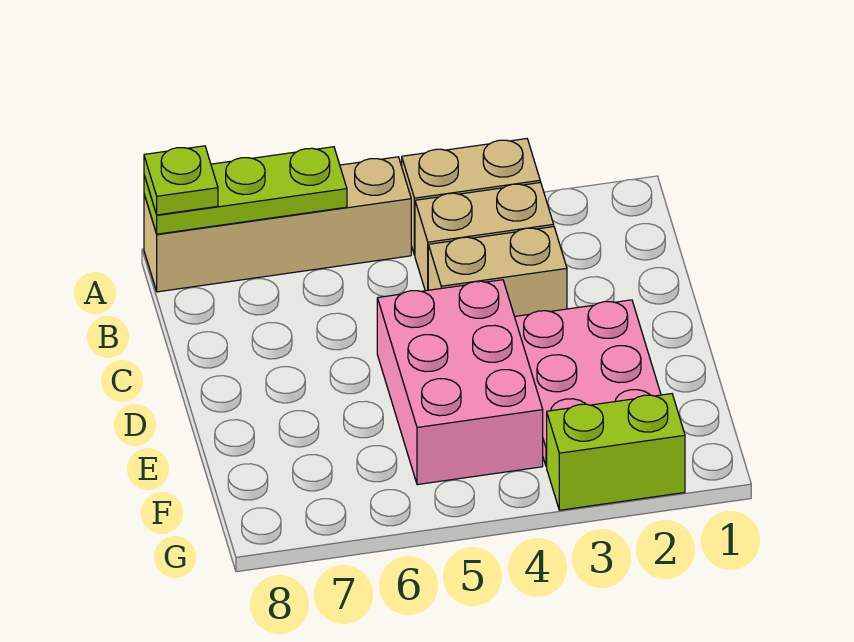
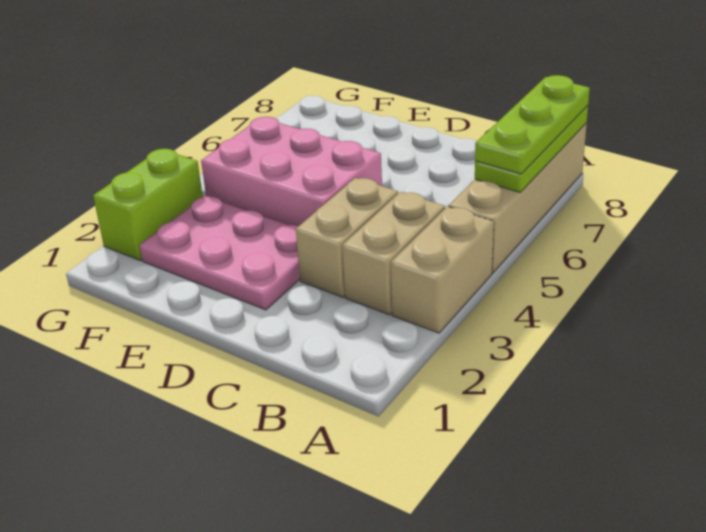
lime 1x1 plate [144,146,218,215] -> lime 1x3 plate [475,75,590,174]

